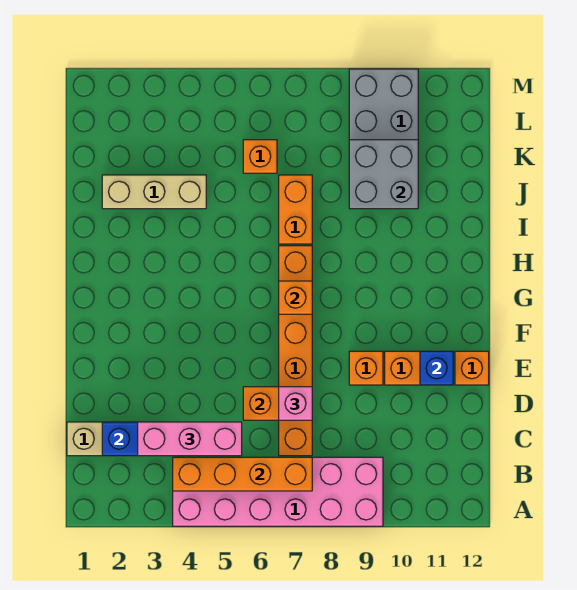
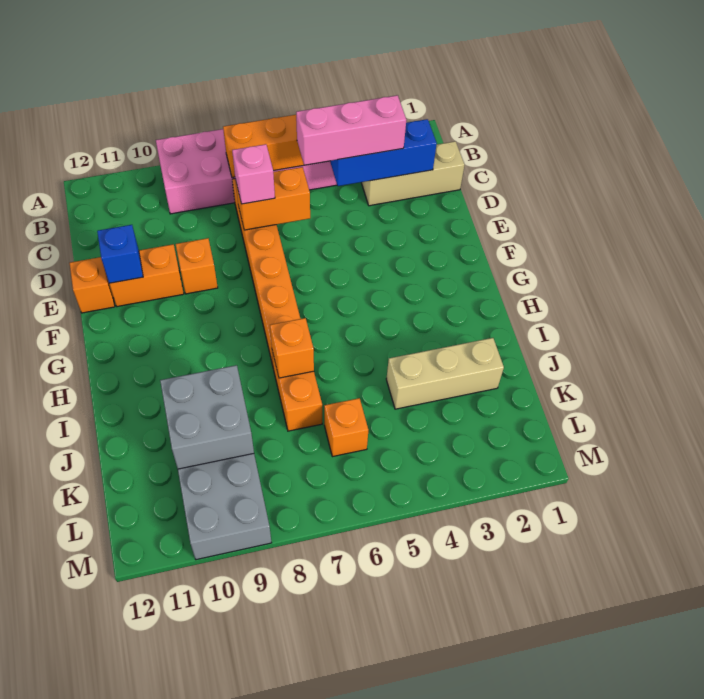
orange 1x1 brick [279,281,312,314] -> orange 1x1 brick moved to [270,318,314,378]

